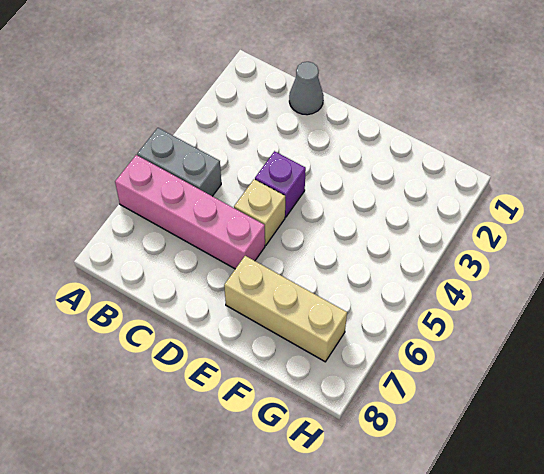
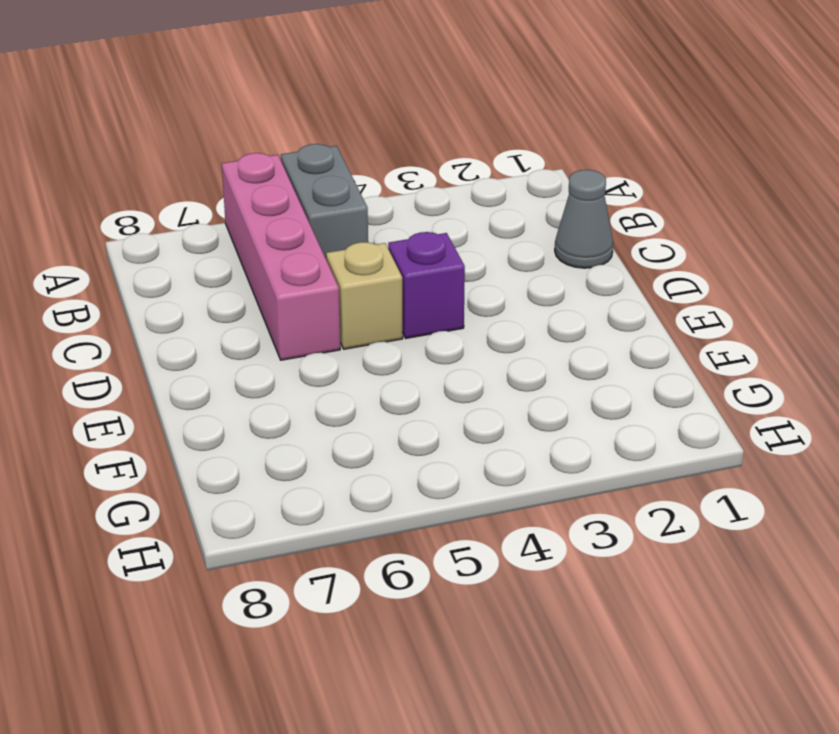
tan 1x3 brick [224,256,347,362] -> none

